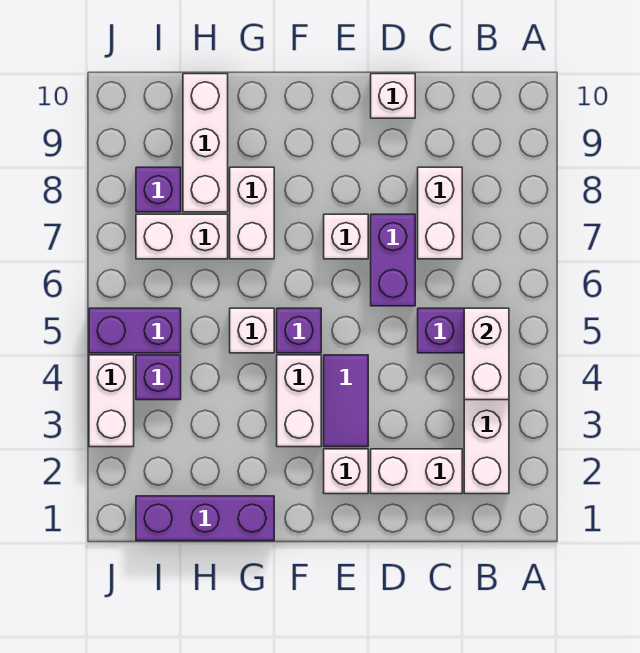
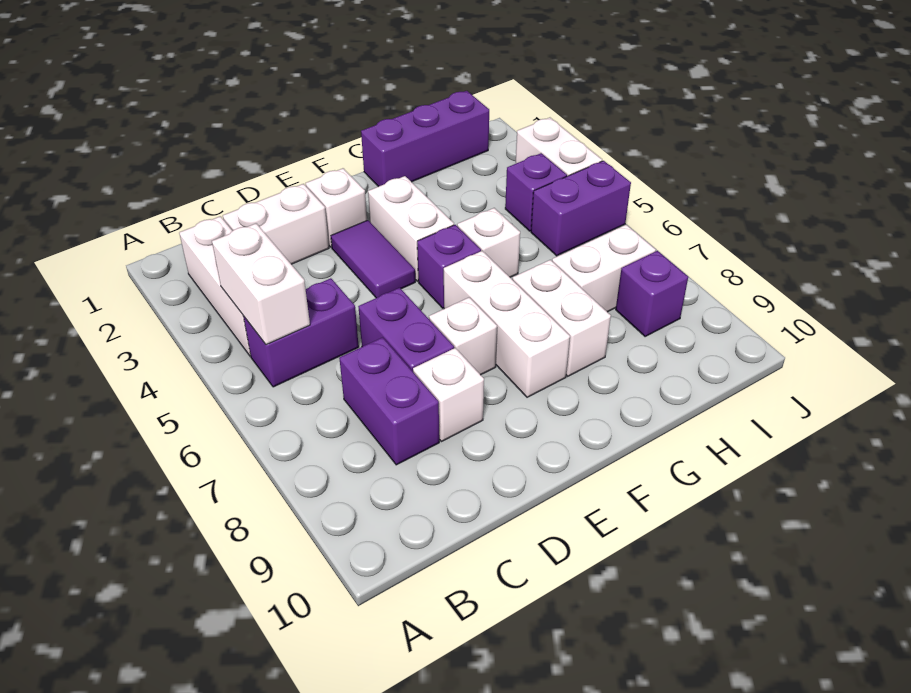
white 1x2 brick [418,167,462,259] -> purple 1x2 brick [339,337,439,465]
white 1x1 brick [371,74,415,118] -> white 1x1 brick moved to [413,348,484,442]
white 1x3 brick [183,74,228,212] -> white 1x3 brick moved to [444,251,570,397]

